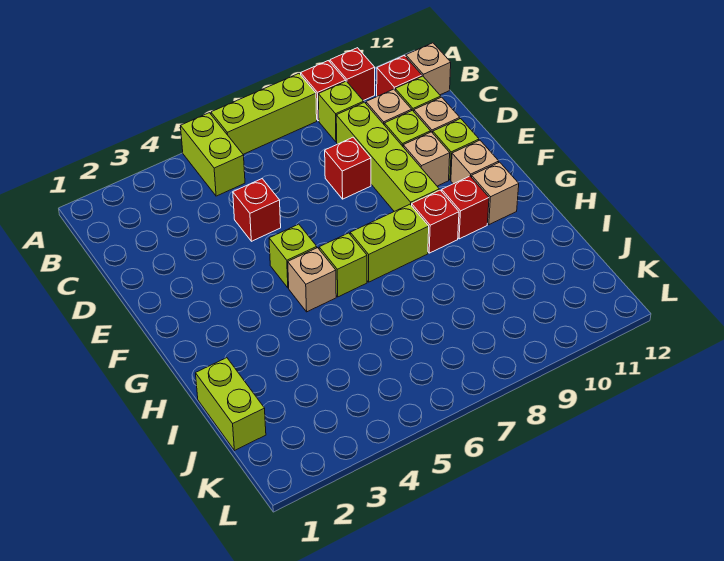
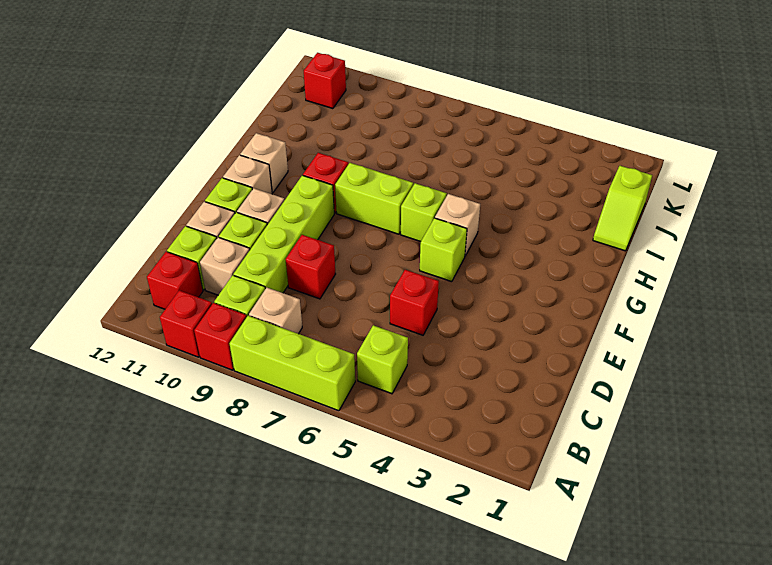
lime 1x2 brick [181,113,245,196] -> lime 1x1 brick [357,325,408,394]
tan 1x1 brick [406,43,451,95] -> tan 1x1 brick moved to [249,288,302,334]
red 1x1 brick [442,176,489,239] -> red 1x1 brick moved to [304,53,346,109]
lime 1x2 brick [196,358,266,451] -> lime 1x2 slope [593,166,652,251]

